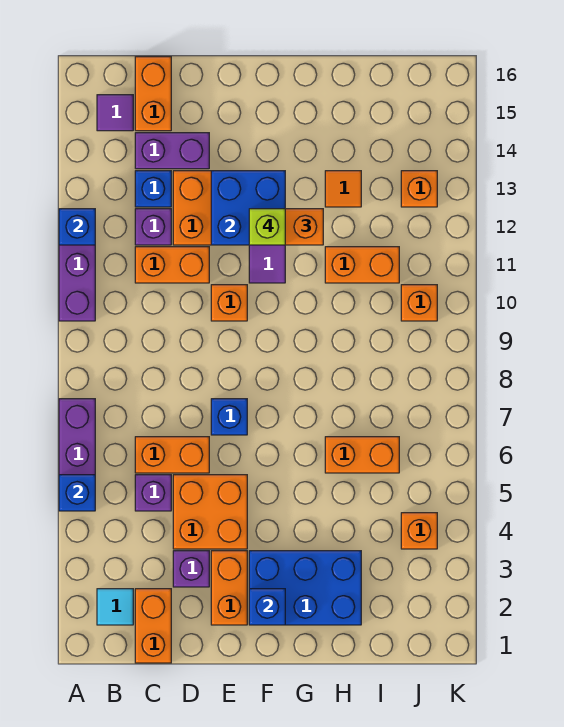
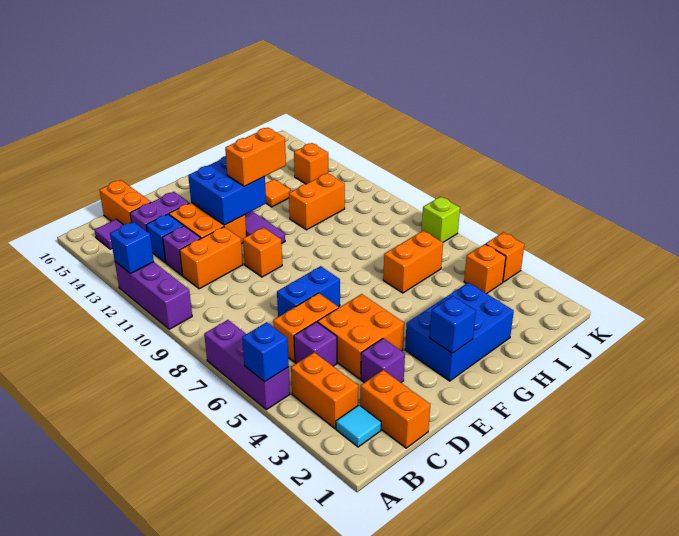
orange 1x2 brick [211,551,247,625] -> orange 1x2 brick moved to [291,352,358,428]
blue 1x1 brick [211,399,247,435] -> blue 1x2 brick [277,266,340,317]
lime 1x1 brick [249,209,285,245] -> lime 1x1 brick moved to [422,197,460,242]
orange 1x1 brick [401,285,437,321] -> orange 1x1 brick moved to [486,232,524,282]

